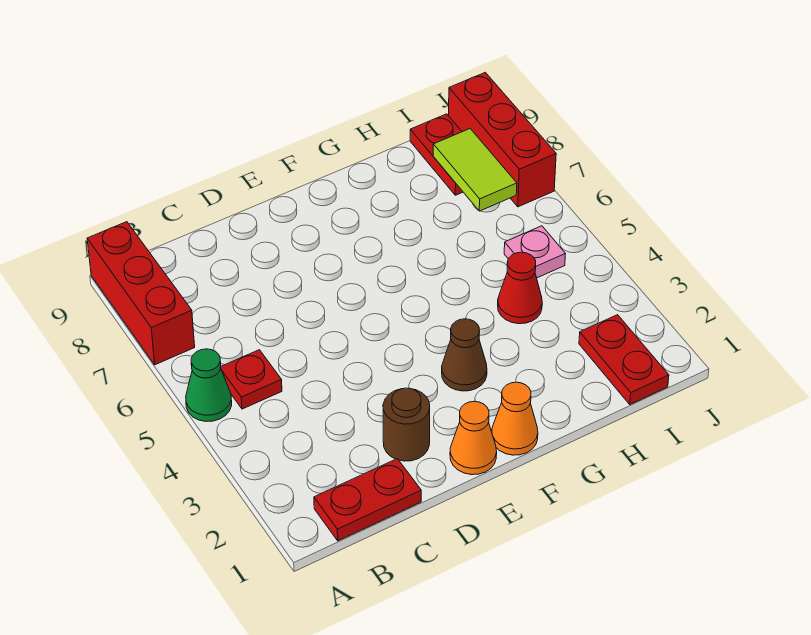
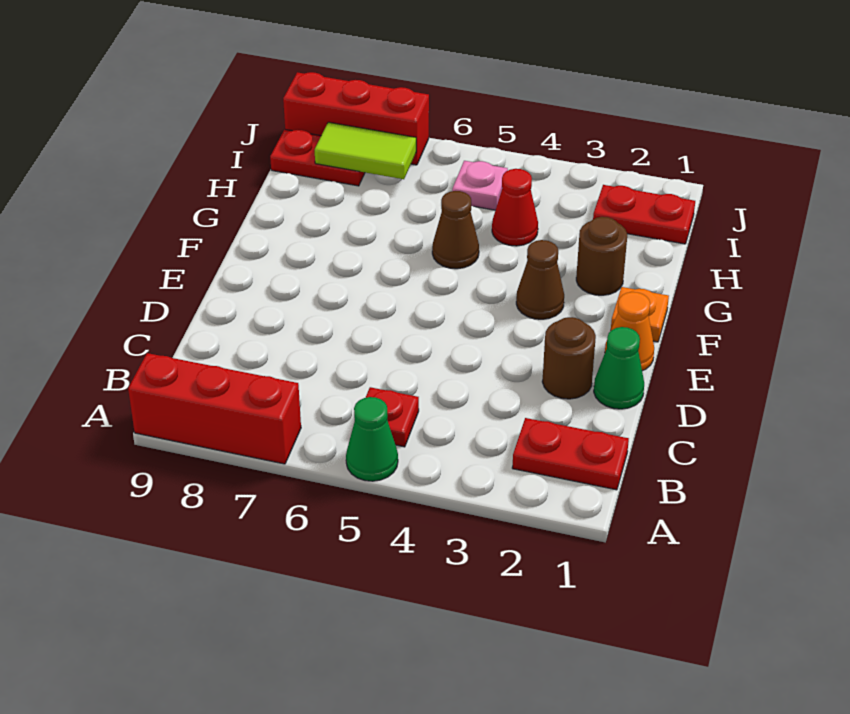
red 1x2 plate [314,459,421,541] -> red 1x2 plate turned to [512,418,629,490]
none -> green 1x1 cone [594,327,644,409]
orange 1x1 cone [492,382,538,455] -> orange 1x1 plate [611,287,669,342]
none -> brown 1x1 round brick [576,217,627,295]
none -> brown 1x1 cone [432,191,479,269]

